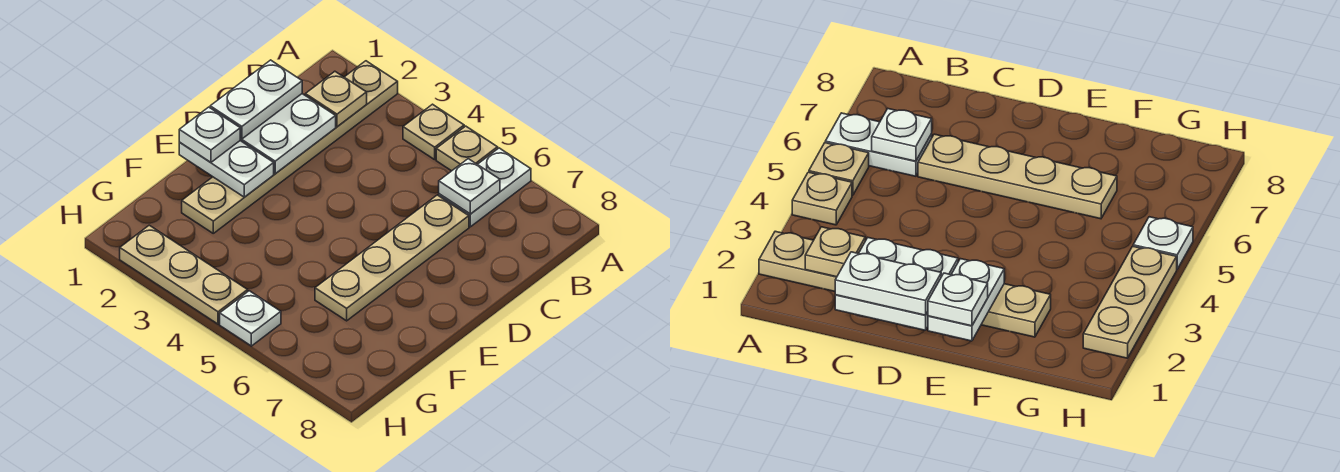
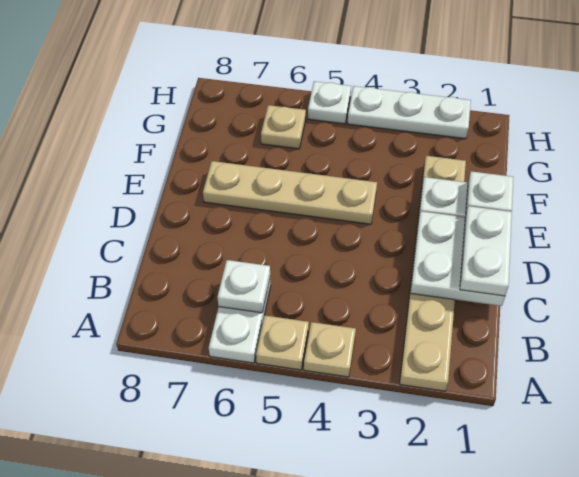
tan 1x1 plate [305,71,367,127] -> tan 1x1 plate moved to [261,105,306,149]
tan 1x4 plate [315,195,469,321] -> tan 1x4 plate turned to [203,161,377,224]
tan 1x3 plate [120,225,248,324] -> white 1x3 plate [347,86,471,139]

